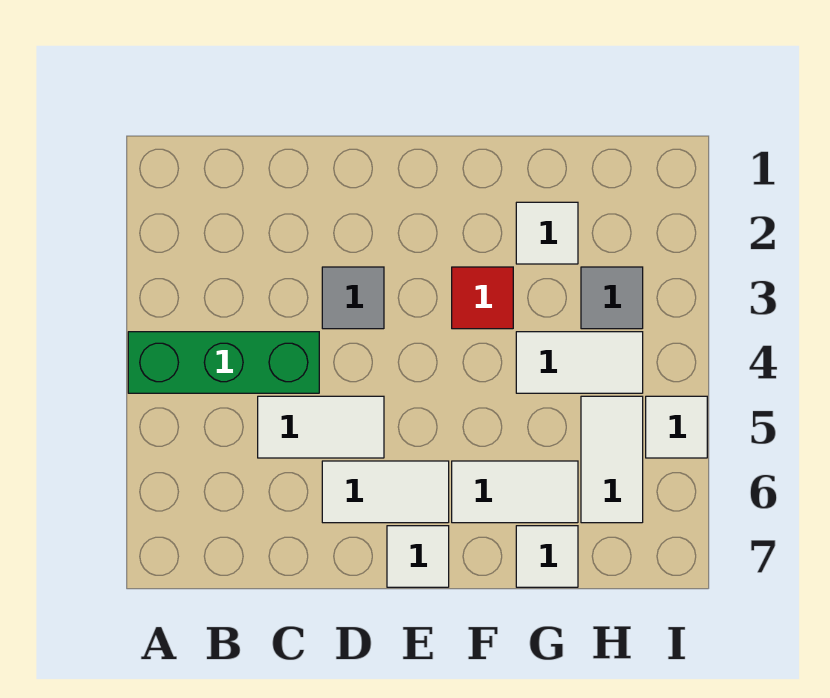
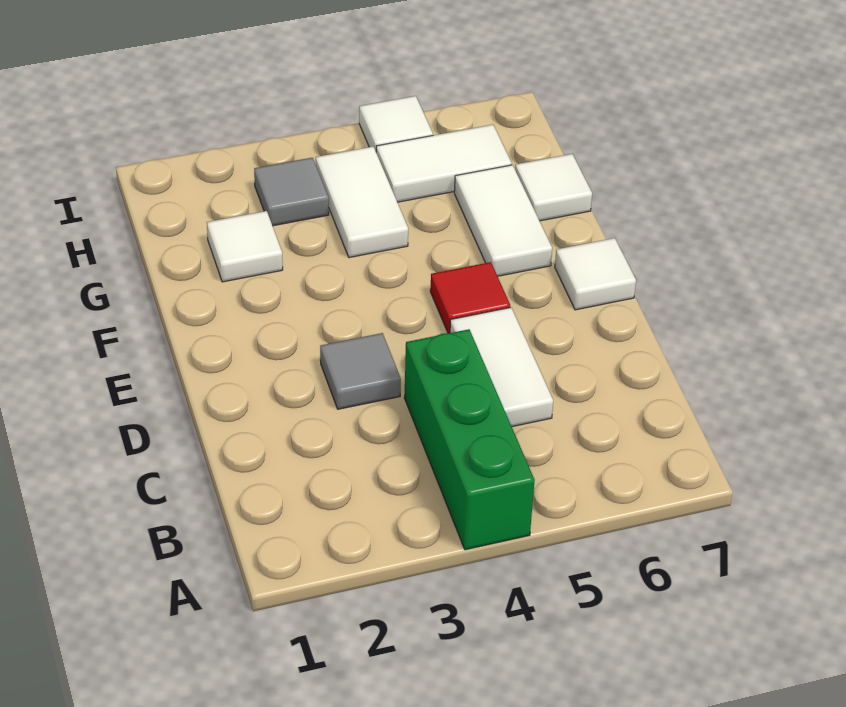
white 1x2 tile [322,461,449,523] -> none
red 1x1 tile [452,267,513,329] -> red 1x1 tile moved to [430,262,510,333]

